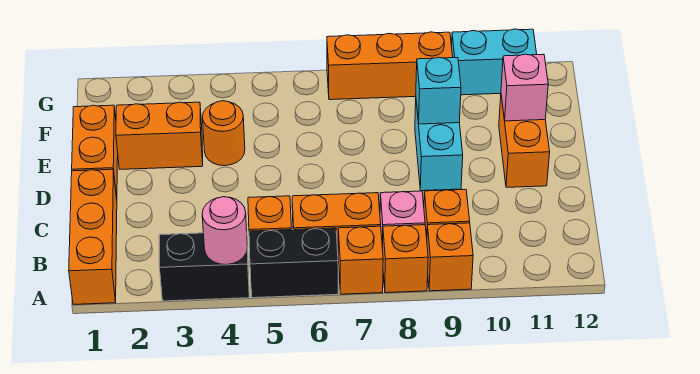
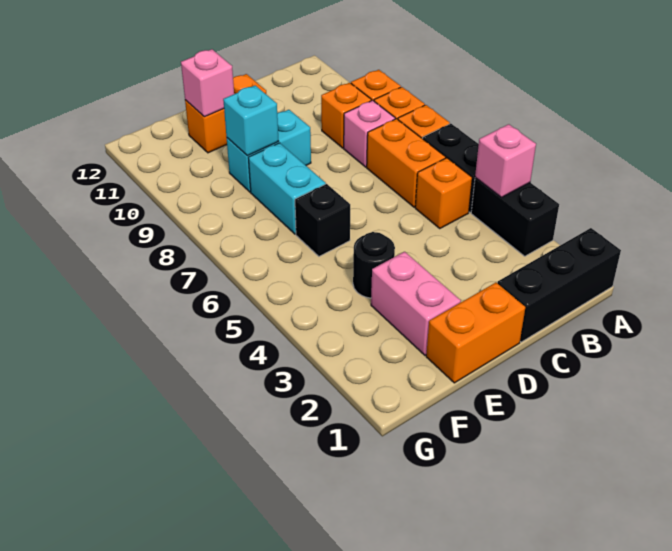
orange 1x3 brick [69,169,117,304] -> black 1x3 brick [498,228,621,342]
pink 1x1 round brick [202,197,247,265] -> pink 1x1 brick [475,124,536,197]
orange 1x2 brick [116,102,203,169] -> pink 1x2 brick [371,252,461,355]
orange 1x1 round brick [202,101,245,166] -> black 1x1 round brick [353,232,395,298]
none -> black 1x1 brick [295,184,350,256]
orange 1x3 brick [327,32,453,100] -> none
cyan 1x2 brick [452,29,537,95] -> cyan 1x2 brick moved to [248,143,326,234]

